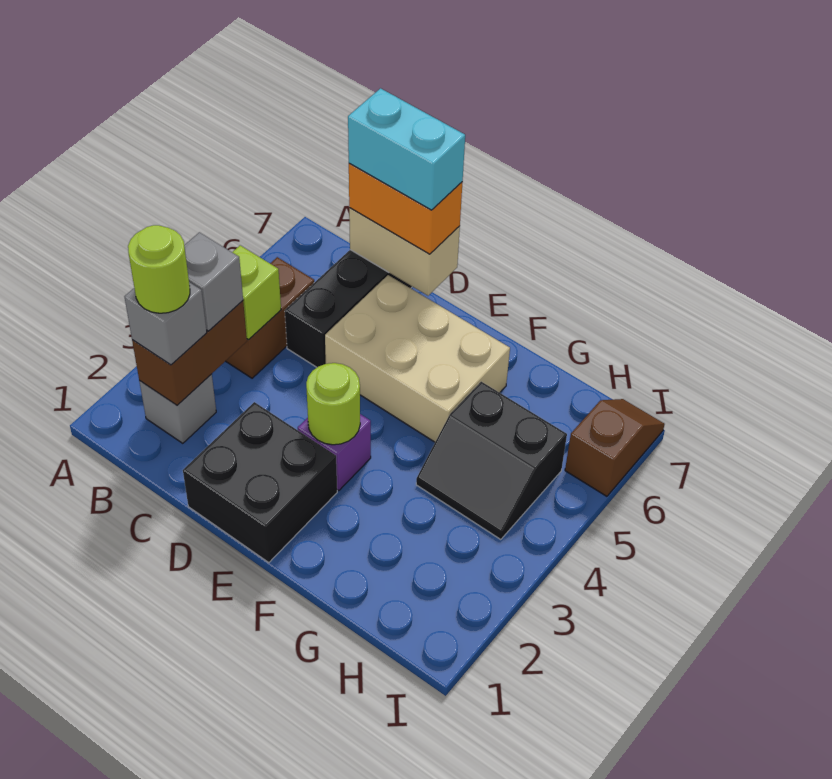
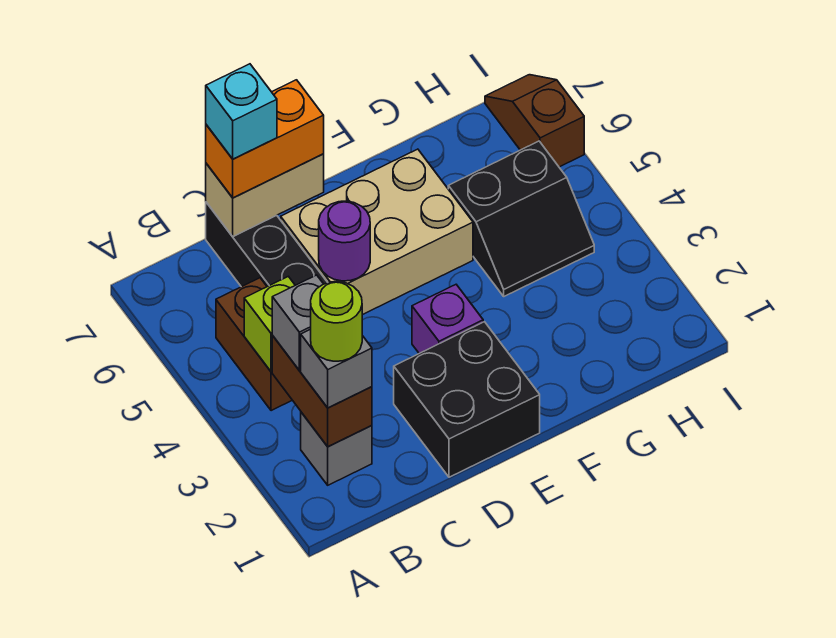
cyan 1x2 brick [348,88,465,210] -> cyan 1x1 brick [206,64,277,159]
none -> purple 1x1 round brick [319,201,370,281]
lime 1x1 round brick [306,363,360,445] -> none

